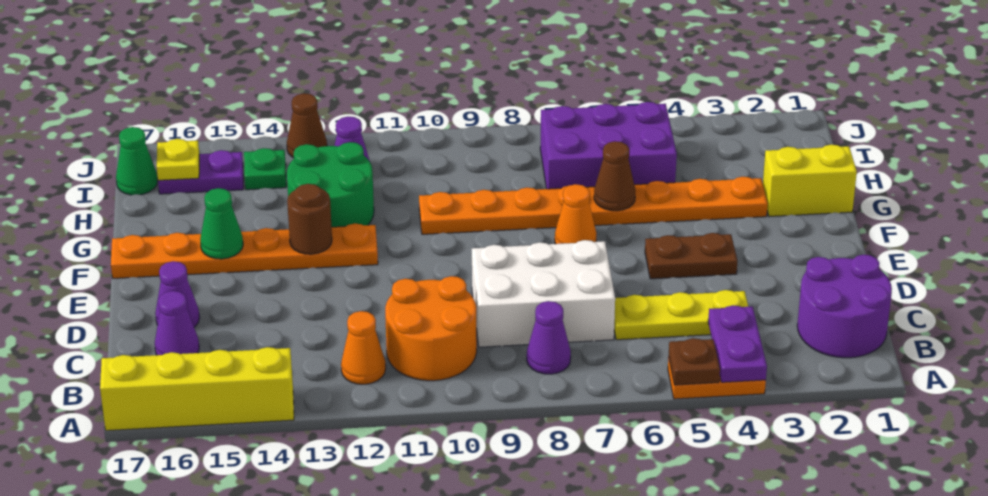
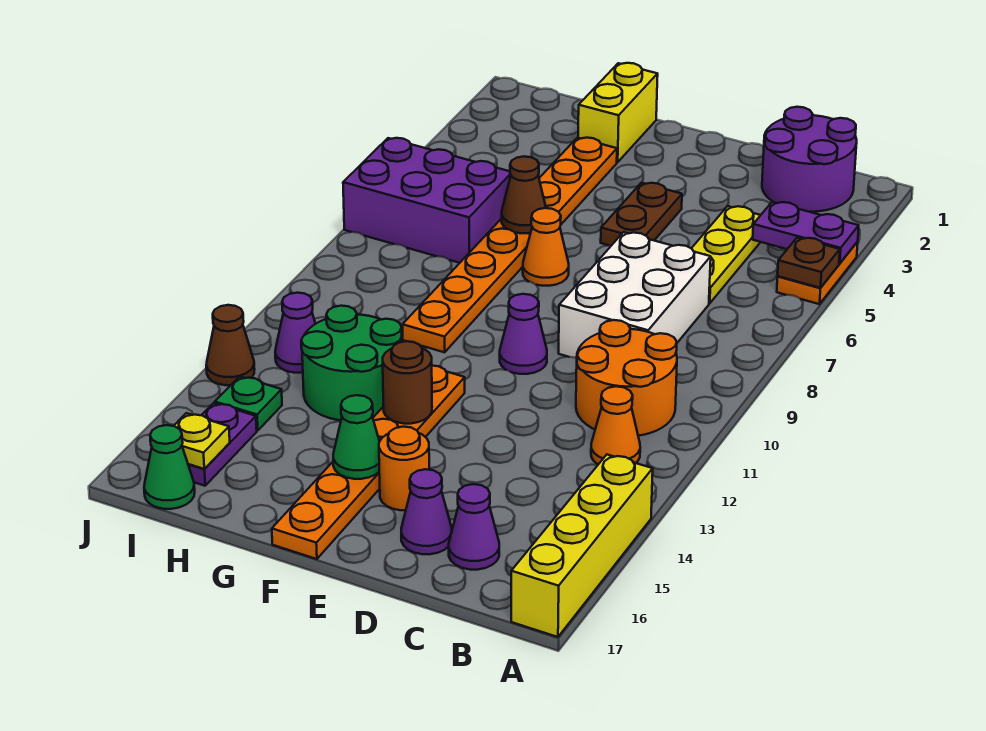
purple 1x1 cone [527,301,571,374] -> purple 1x1 cone moved to [500,294,547,374]
none -> orange 1x1 round brick [379,427,429,510]
purple 2x3 brick [540,102,677,189] -> purple 2x3 brick turned to [343,138,511,263]

